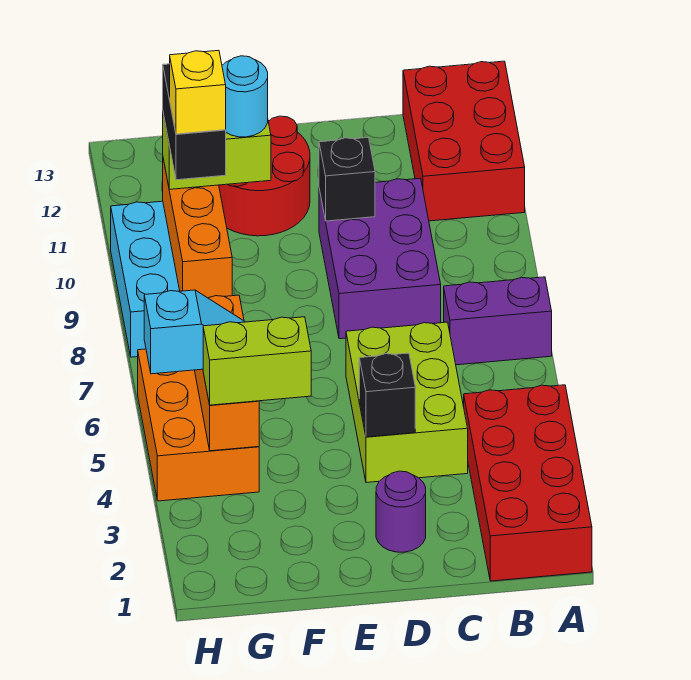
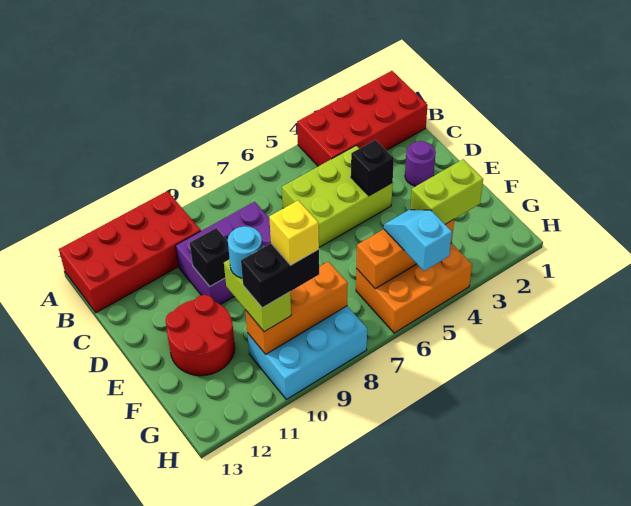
purple 1x2 brick [444,277,552,365] -> none
red 2x3 brick [403,61,525,221] -> red 2x4 brick [59,191,201,313]
lime 1x2 brick [203,317,311,405] -> lime 1x2 brick turned to [410,159,483,224]

